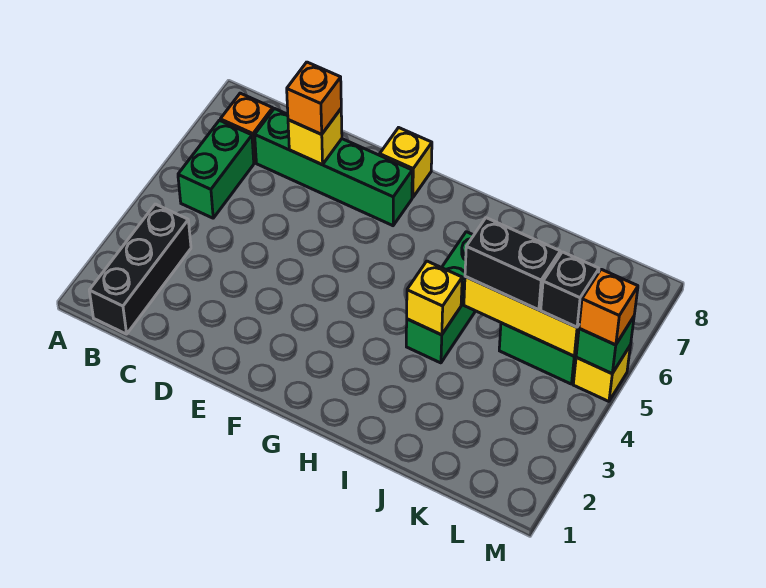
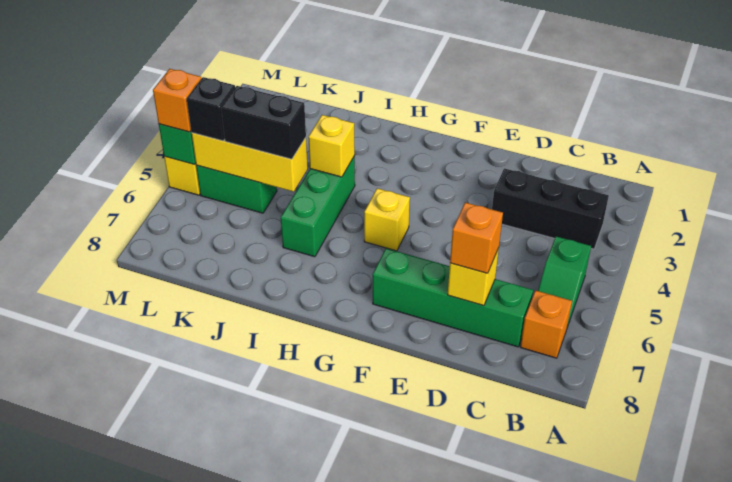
black 1x3 brick [89,204,191,334] -> black 1x3 brick turned to [492,168,609,249]
green 1x2 brick [178,120,254,218] -> green 1x2 slope [538,236,591,327]
yellow 1x1 brick [380,128,432,198] -> yellow 1x1 brick moved to [364,188,410,251]

